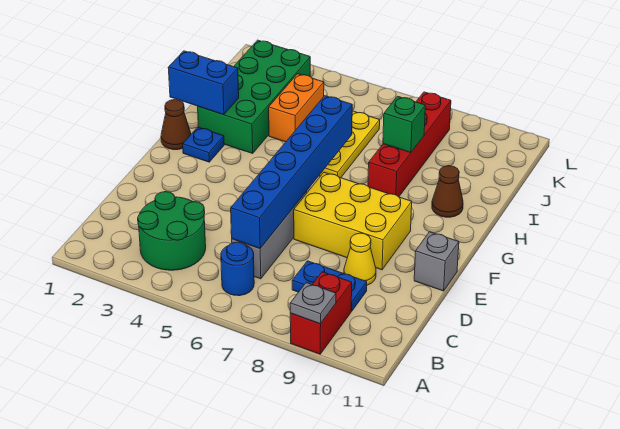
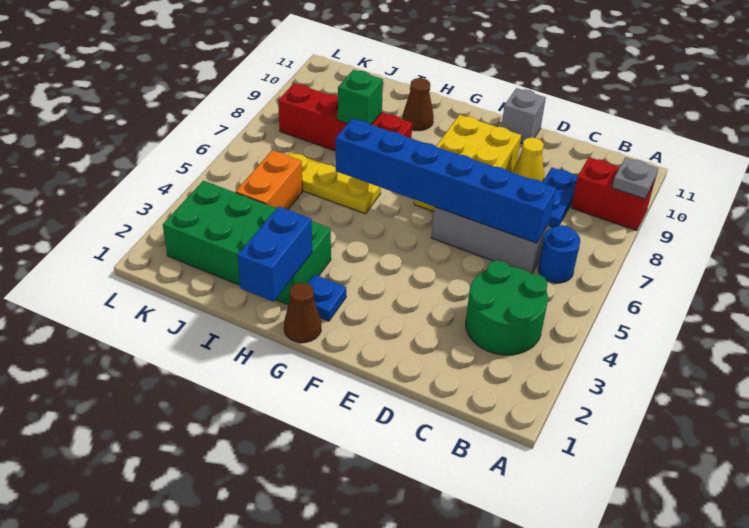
orange 1x2 brick [269,74,324,142] -> orange 1x2 brick turned to [236,150,303,210]

